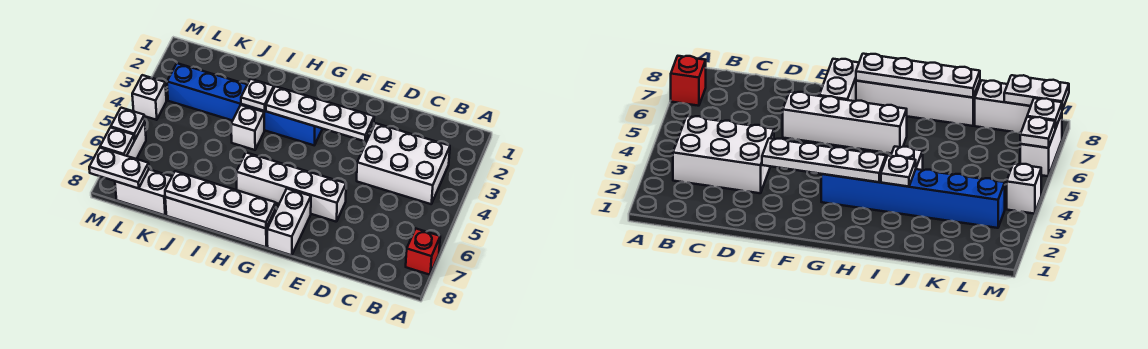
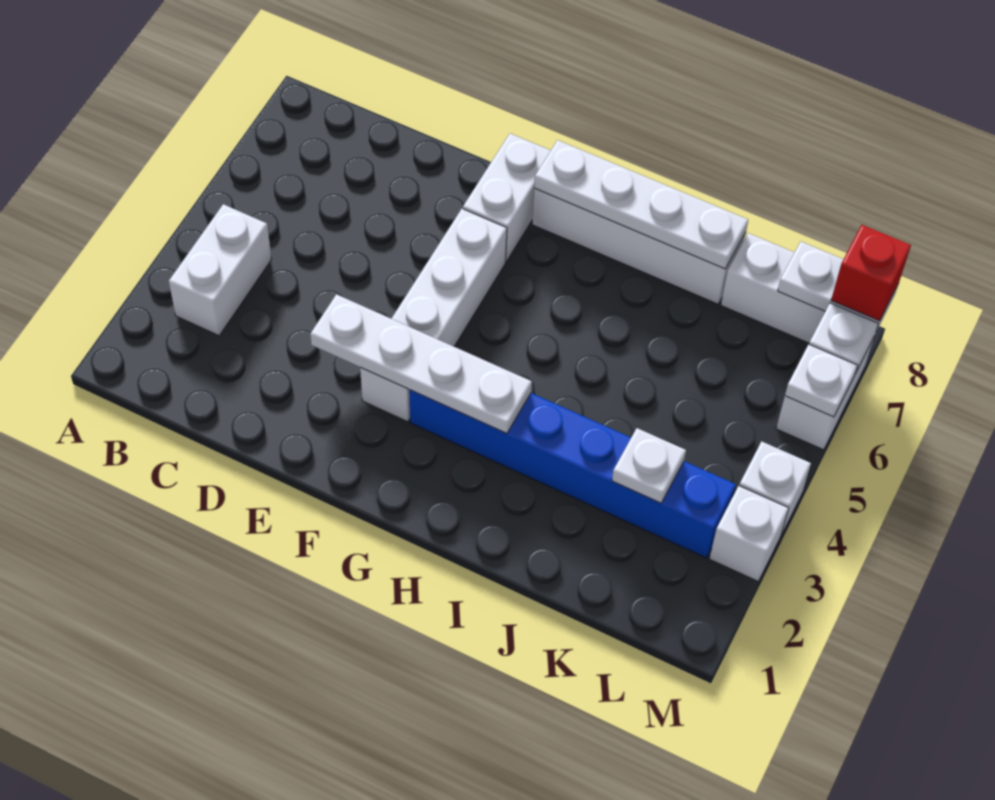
red 1x1 brick [406,229,440,275] -> red 1x1 brick moved to [831,225,911,321]
white 2x3 brick [357,123,450,204] -> white 1x2 brick [169,204,272,336]
white 1x4 brick [236,153,346,222] -> white 1x4 brick turned to [360,209,507,422]
white 1x1 plate [241,79,274,111] -> white 1x1 plate moved to [612,428,686,503]
white 1x1 brick [231,105,264,150] -> white 1x1 brick moved to [709,486,789,581]

